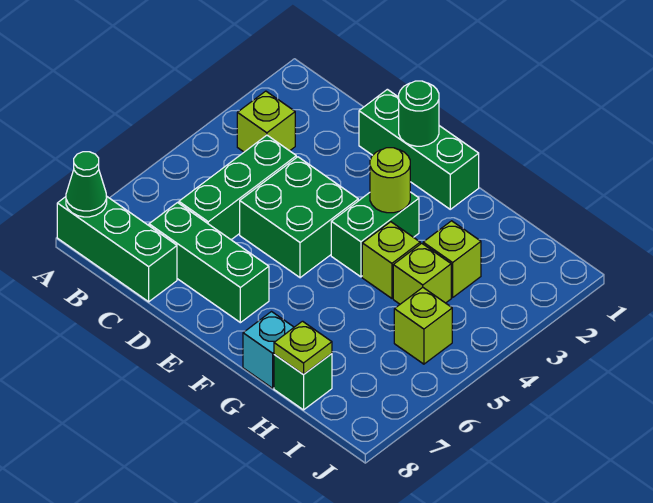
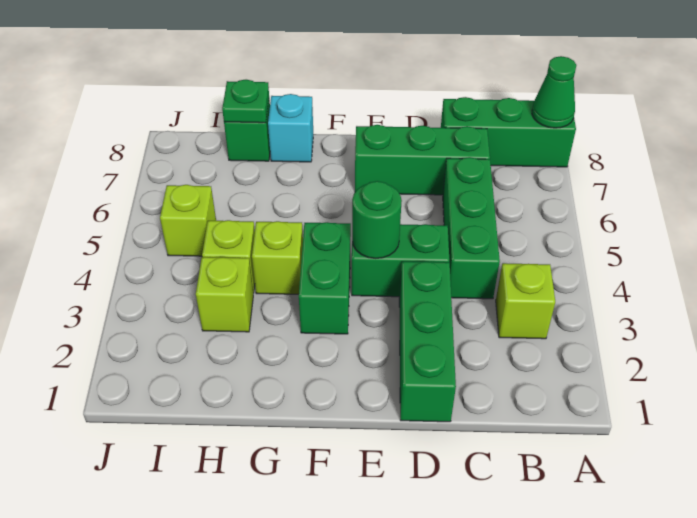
green 1x3 brick [359,89,479,209] -> green 1x3 brick turned to [399,261,456,422]
green 2x2 brick [240,157,358,278] -> green 1x2 brick [352,224,449,297]
green 1x1 round brick [399,81,439,146] -> green 1x1 round brick moved to [352,181,402,258]
lime 1x1 round brick [370,148,410,213] -> none
lime 1x1 plate [274,321,332,375] -> green 1x1 plate [222,80,269,123]

